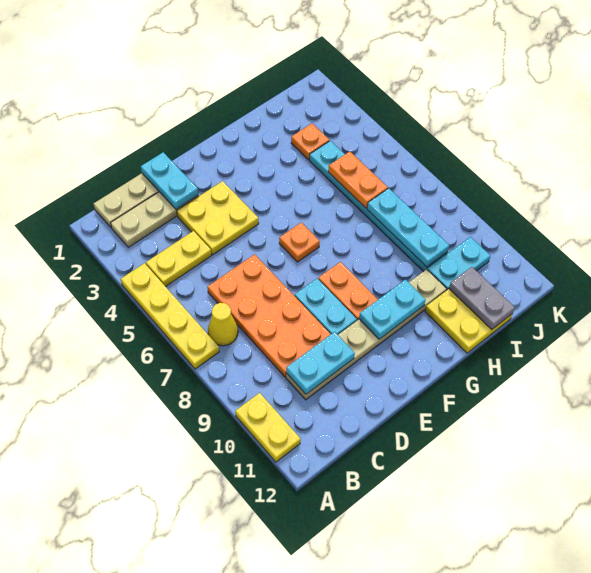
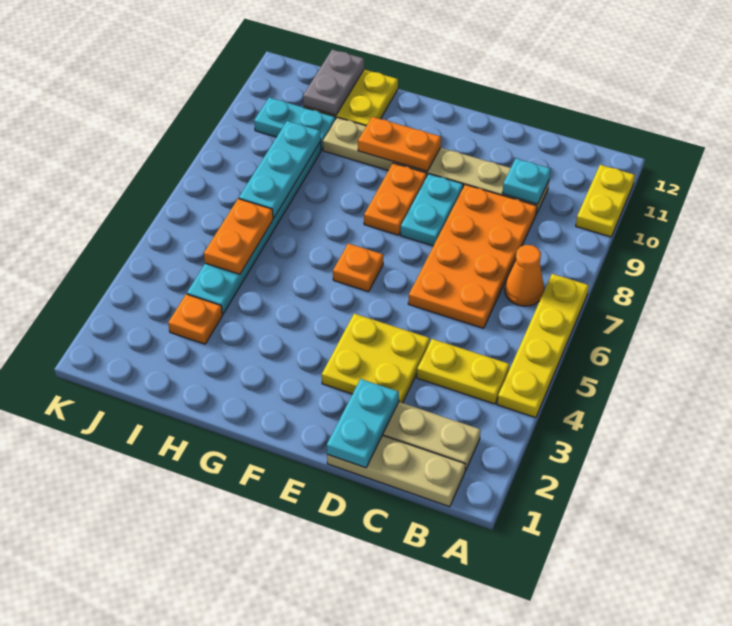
yellow 1x1 cone [208,303,238,346] -> orange 1x1 cone [505,245,544,306]
cyan 1x2 plate [286,332,355,394] -> cyan 1x1 plate [502,158,551,204]
cyan 1x2 plate [359,280,426,339] -> orange 1x2 plate [358,117,441,171]

